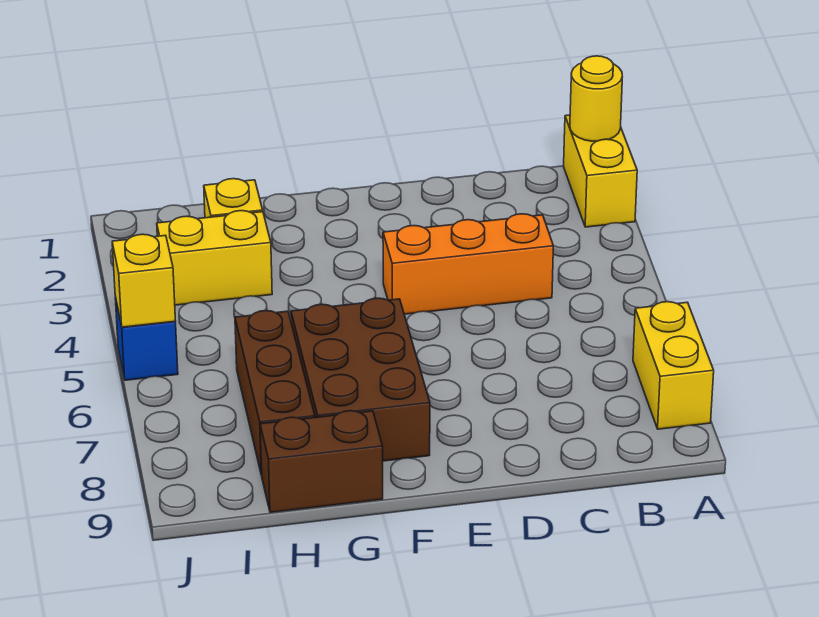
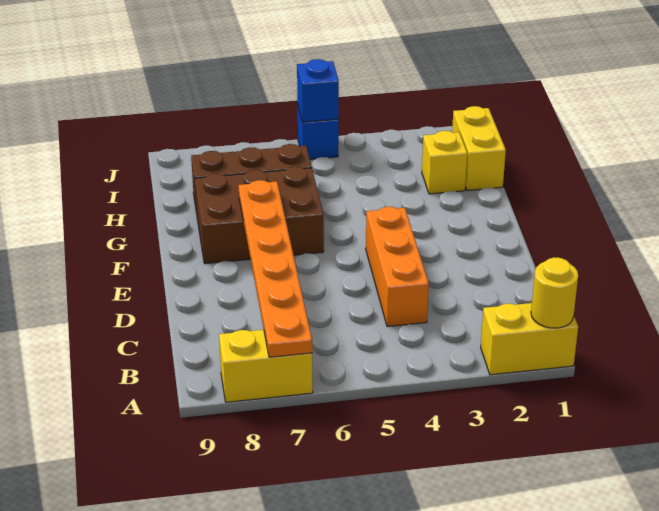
none -> orange 1x6 plate [239,180,312,357]
brown 1x2 brick [260,411,383,512] -> none
yellow 1x2 brick [157,211,272,305] -> yellow 1x2 brick moved to [452,106,506,191]
yellow 1x1 brick [112,234,175,327] -> blue 1x1 brick [297,59,339,122]

